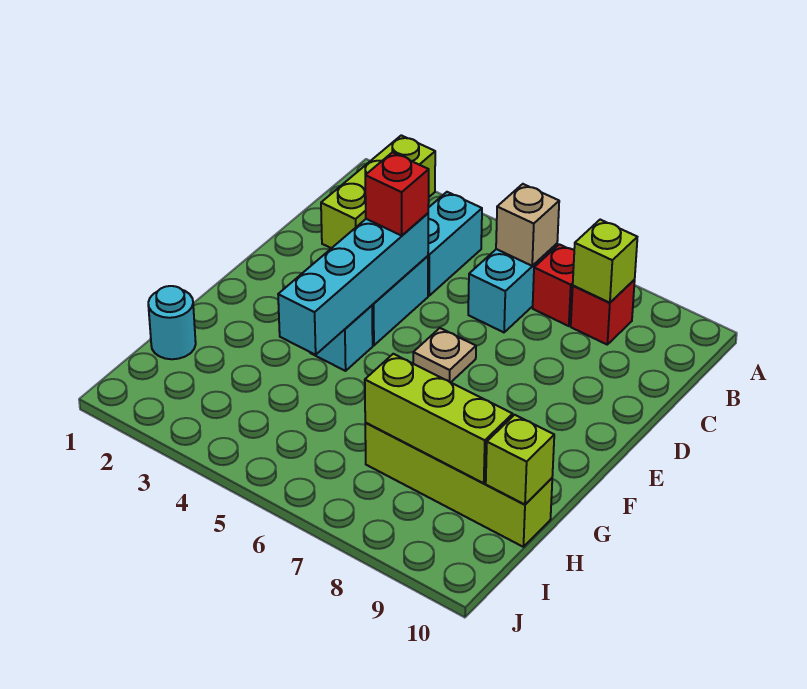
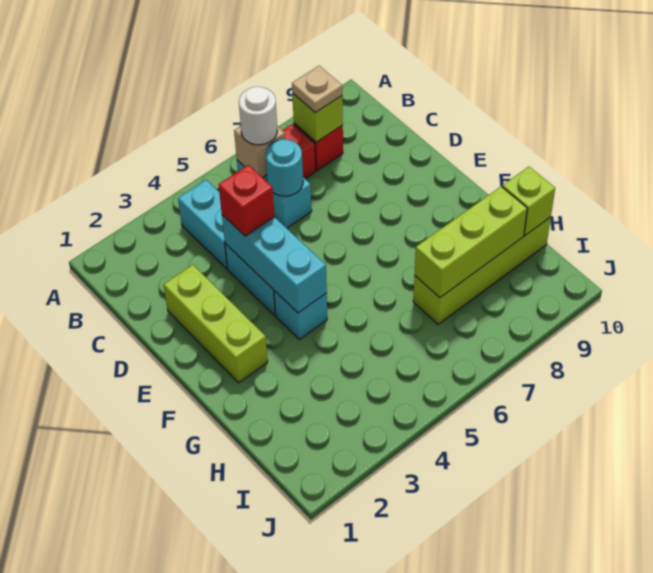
lime 1x3 brick [321,135,435,248] -> lime 1x3 brick moved to [164,265,268,383]
none -> white 1x1 round brick [239,87,277,145]
cyan 1x4 brick [278,213,428,355] -> cyan 1x3 brick [222,215,327,313]
tan 1x1 plate [413,328,476,382] -> tan 1x1 plate moved to [292,66,342,113]
cyan 1x1 round brick [148,286,196,359] -> cyan 1x1 round brick moved to [265,139,303,196]

